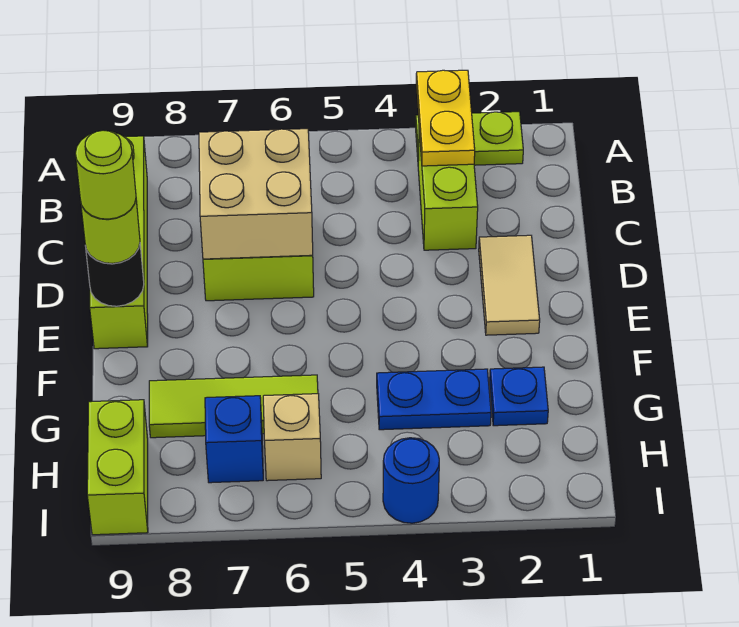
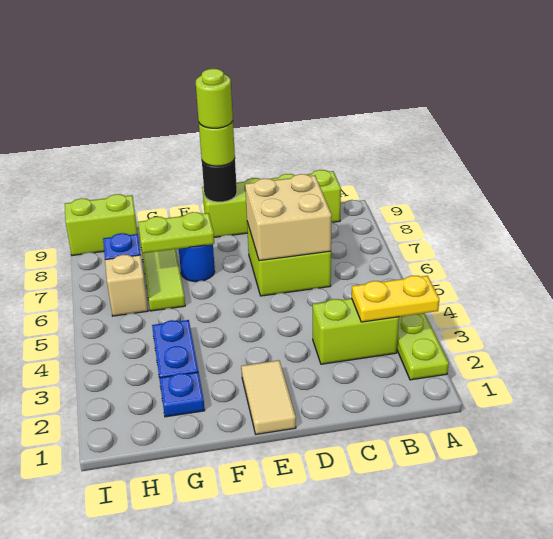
tan 1x2 tile [479,235,540,335] -> tan 1x2 tile turned to [241,360,296,434]
none -> lime 1x2 plate [138,212,214,253]
blue 1x1 round brick [383,438,439,523] -> blue 1x1 round brick moved to [179,244,215,282]

